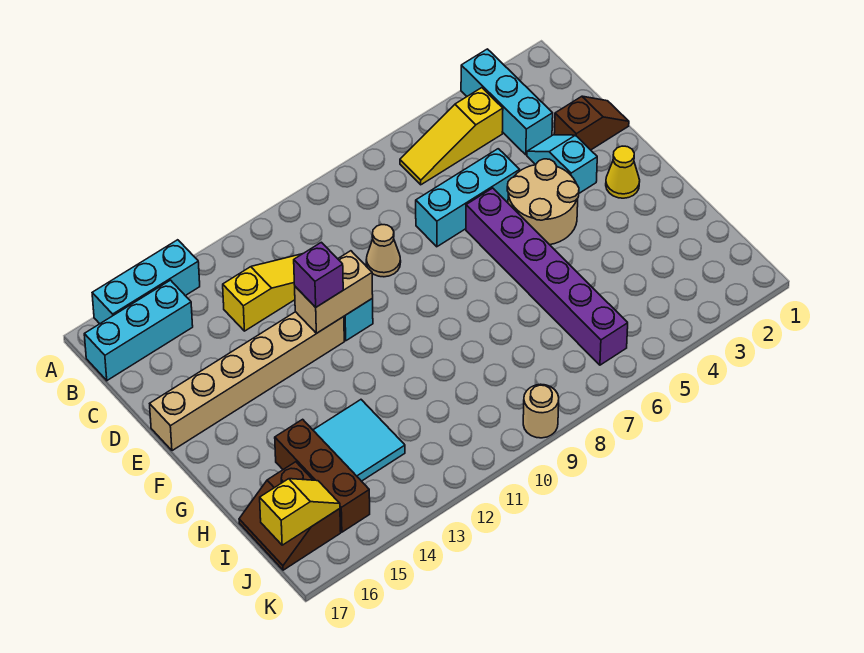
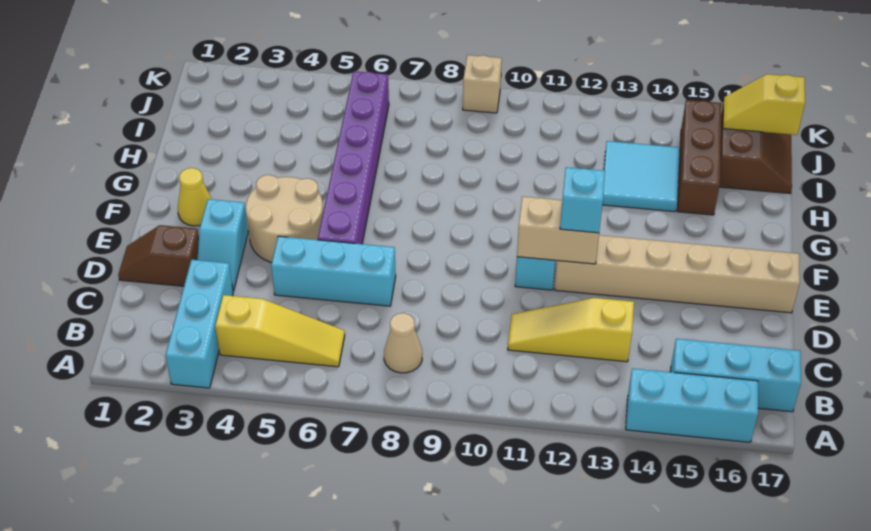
tan 1x1 cone [366,224,401,277] -> tan 1x1 cone moved to [384,313,422,373]
purple 1x1 brick [294,242,343,307] -> cyan 1x1 brick [560,167,605,233]
tan 1x1 round brick [523,384,559,438] -> tan 1x1 brick [463,55,502,113]

